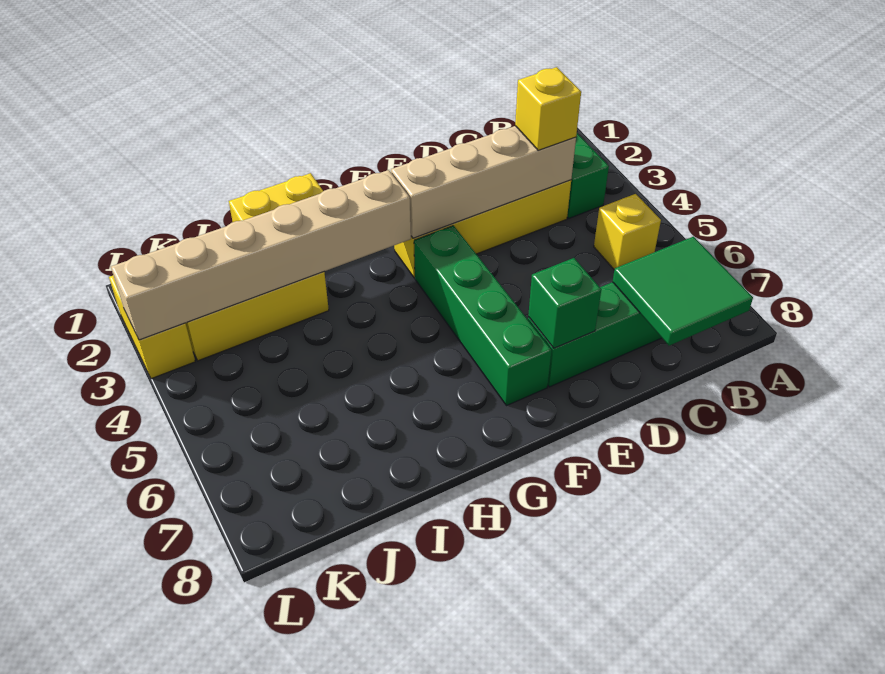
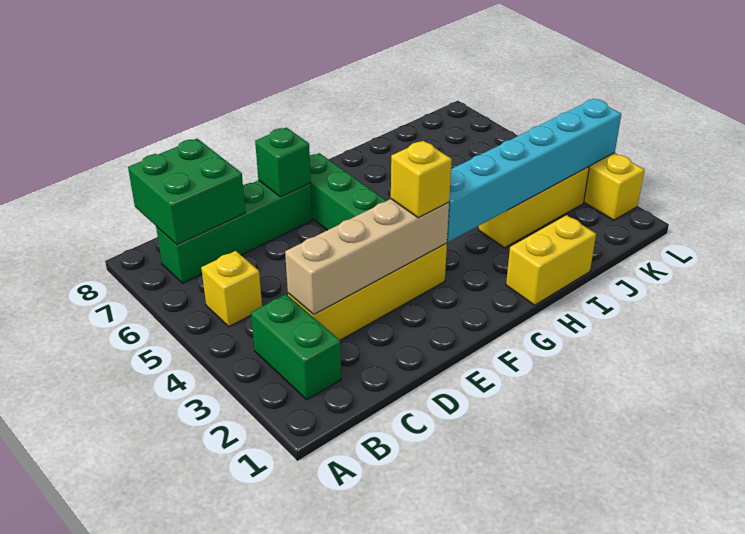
green 2x2 tile [613,237,753,346] -> green 2x2 brick [128,139,245,245]
yellow 1x1 brick [515,67,581,150] -> yellow 1x1 brick moved to [391,141,452,218]
tan 1x6 brick [111,170,411,340] -> cyan 1x6 brick [447,99,621,242]

